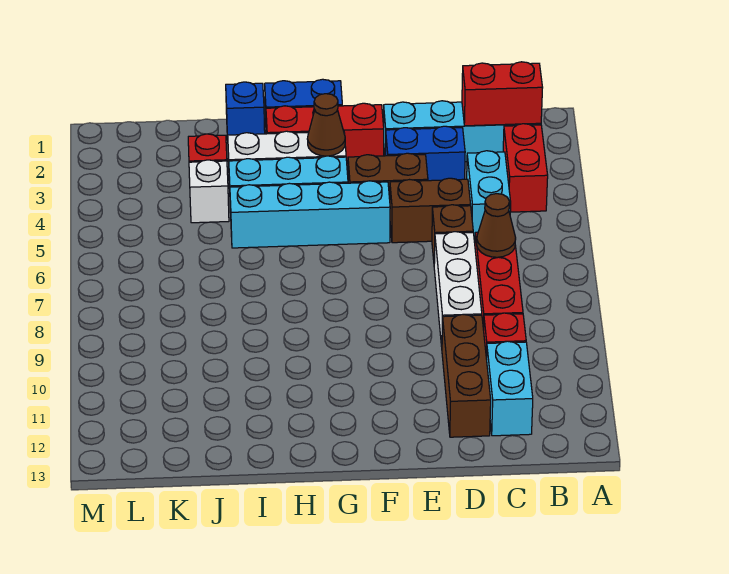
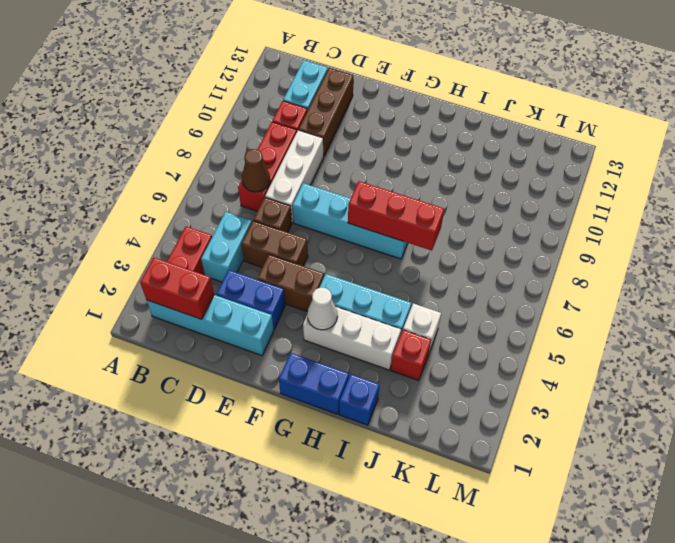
red 1x3 brick [266,103,384,165] -> red 1x3 brick moved to [348,181,444,251]
cyan 1x4 brick [230,181,390,248] -> cyan 1x4 brick moved to [292,183,408,259]
brown 1x1 cone [308,94,345,156] -> white 1x1 cone [307,287,338,330]

